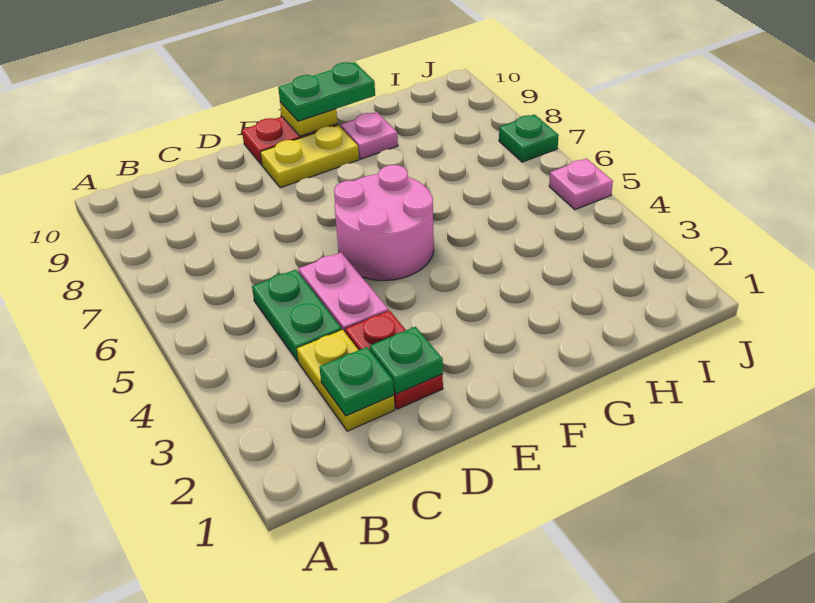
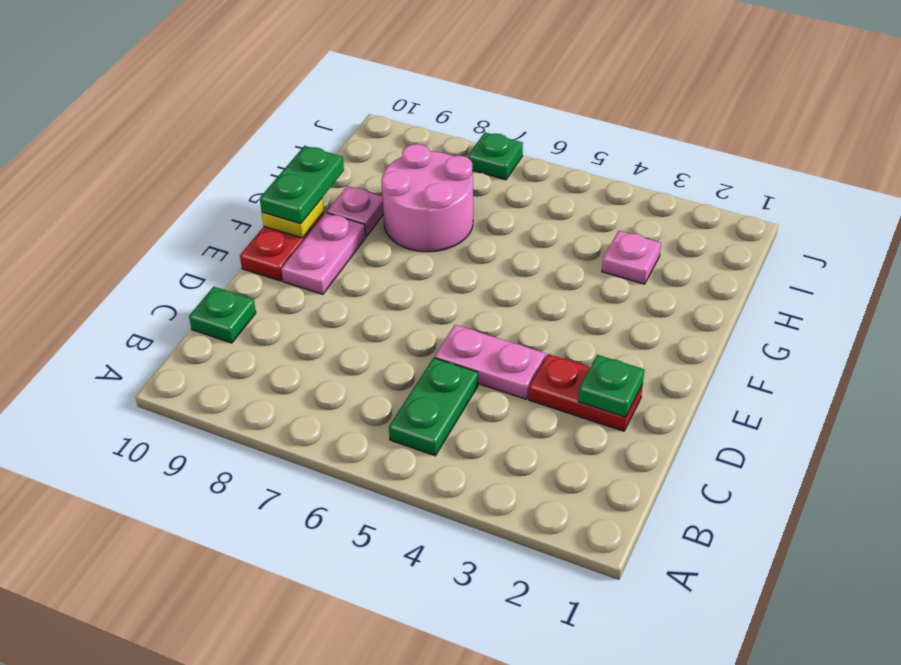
yellow 1x2 plate [297,330,395,431] -> none
green 1x1 plate [319,347,394,416] -> green 1x1 plate moved to [189,287,256,343]
green 1x2 plate [252,270,342,361] -> green 1x2 plate turned to [389,358,478,456]
pink 2x2 round brick [334,165,434,280] -> pink 2x2 round brick moved to [381,144,473,252]
yellow 1x2 plate [260,125,359,188] -> pink 1x2 plate [281,213,366,294]
pink 1x1 plate [549,158,613,210] -> pink 1x1 plate moved to [602,231,661,284]

